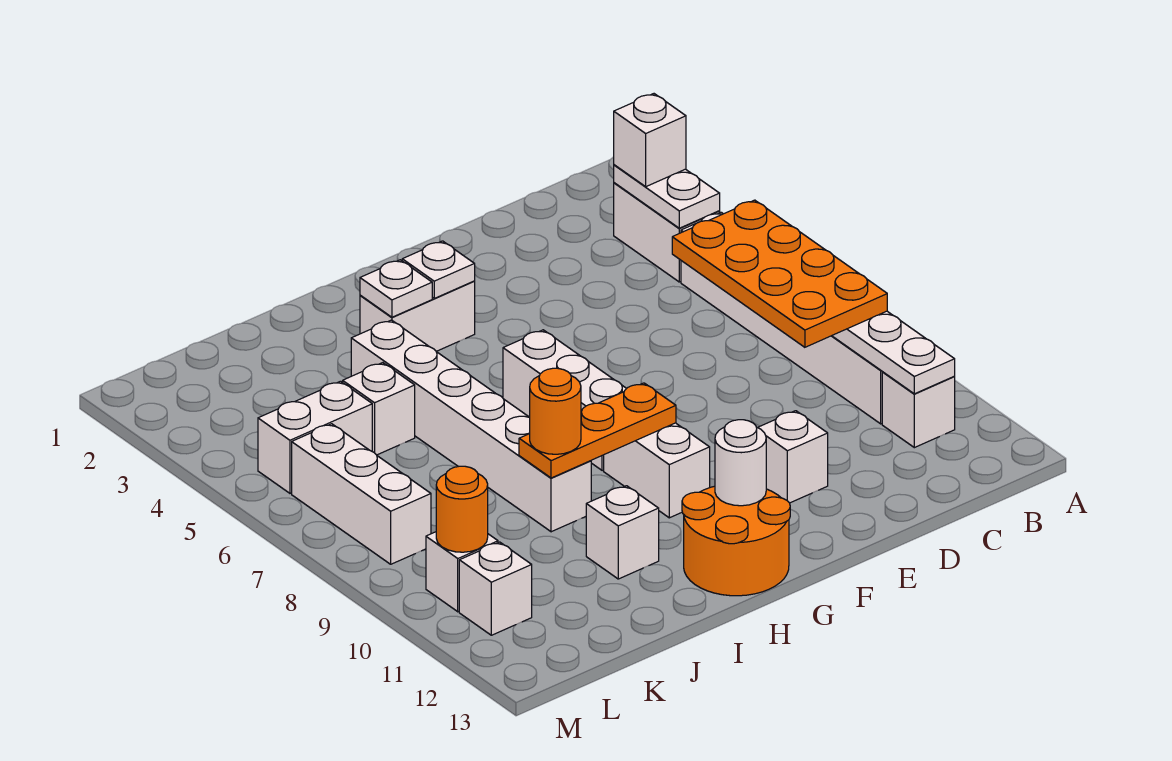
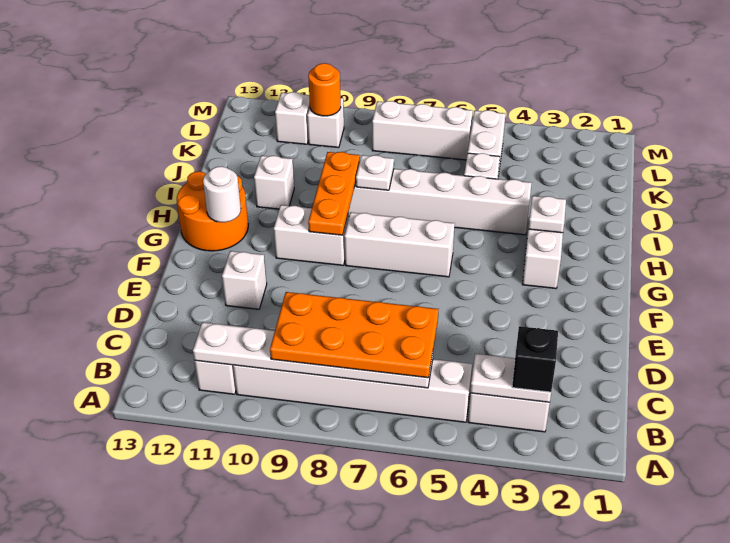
white 1x1 brick [614,94,686,187] -> black 1x1 brick [512,326,558,392]
white 1x1 plate [402,241,475,298] -> white 1x1 plate moved to [356,155,394,190]
orange 1x1 round brick [529,368,581,454] -> none

